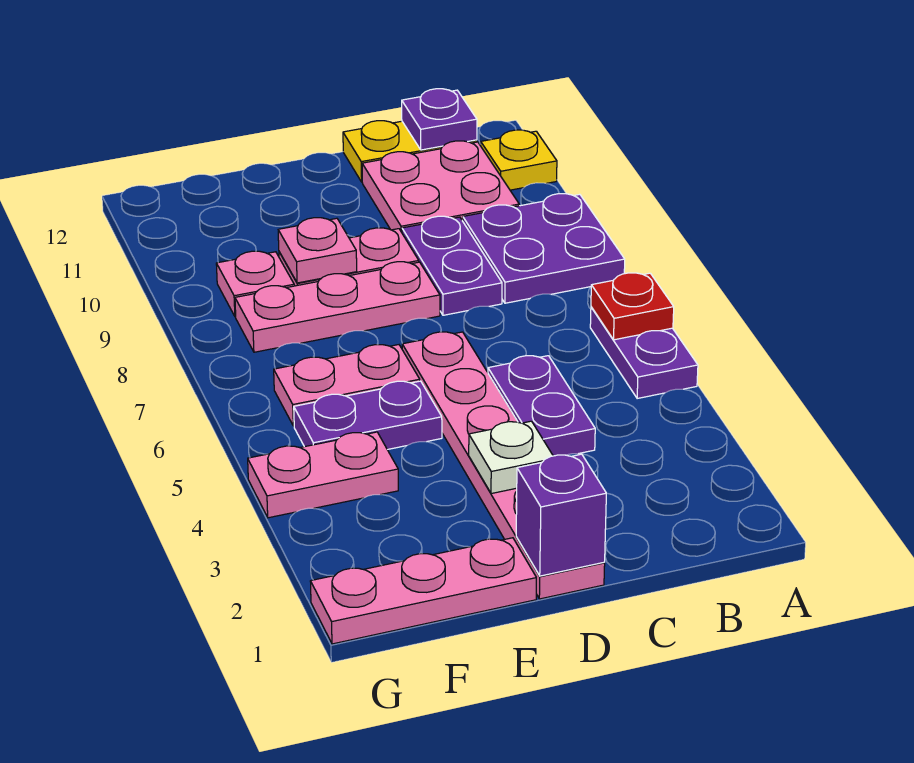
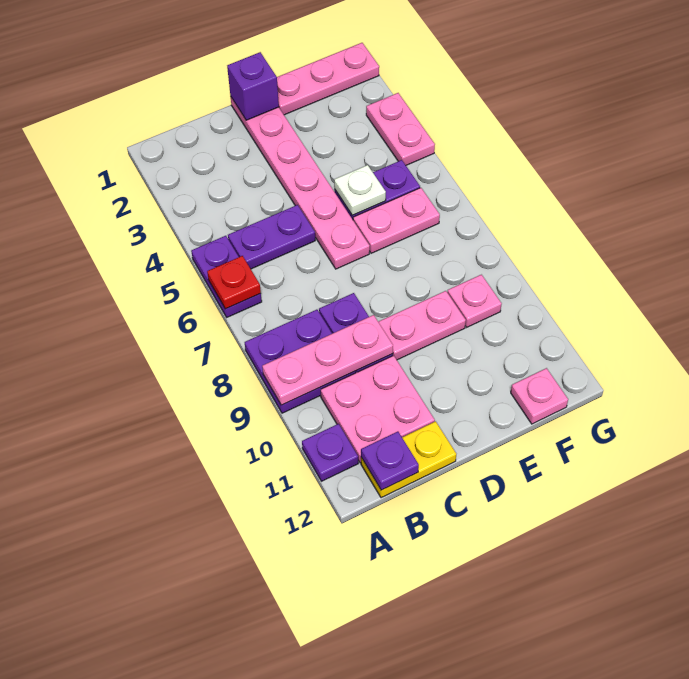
yellow 1x1 plate [481,130,557,190] -> purple 1x1 plate [302,424,358,481]
purple 1x2 plate [488,356,595,456] -> purple 1x2 plate turned to [228,205,315,269]
white 1x1 plate [469,421,553,494] -> white 1x1 plate moved to [334,165,386,215]
pink 1x3 plate [235,262,440,352] -> pink 1x3 plate moved to [262,315,393,405]
pink 1x1 plate [278,218,357,283] -> pink 1x1 plate moved to [511,368,568,424]
pink 1x2 plate [248,432,398,518] -> pink 1x2 plate turned to [366,93,435,165]

